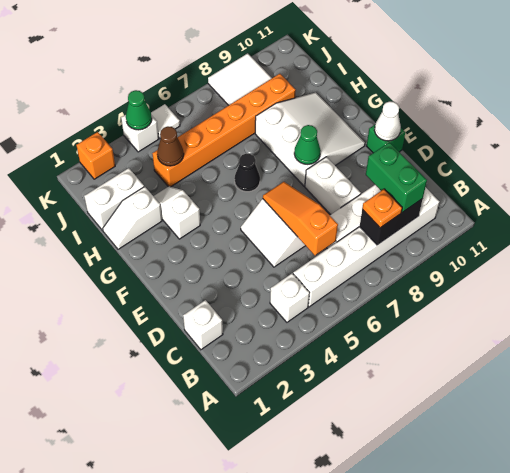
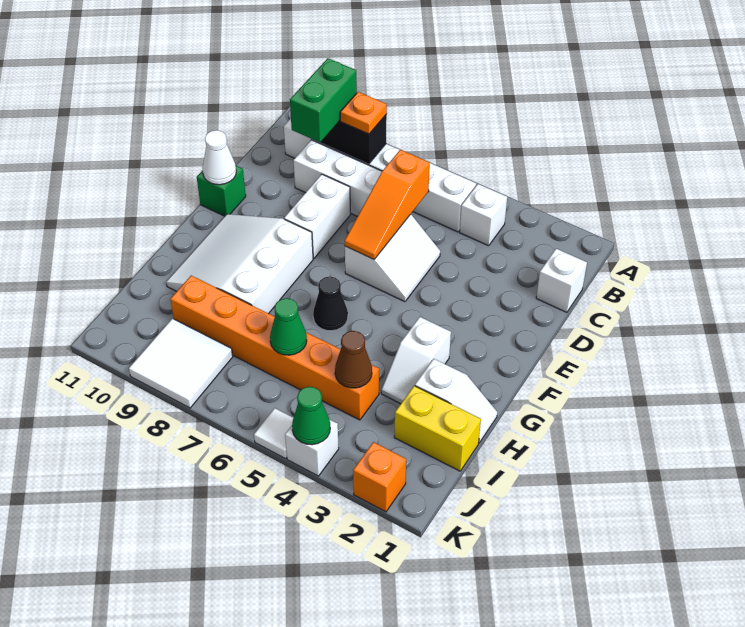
green 1x1 cone [294,125,321,164] -> green 1x1 cone moved to [270,298,307,355]
white 1x2 brick [84,168,144,230] -> yellow 1x2 brick [394,386,481,471]

